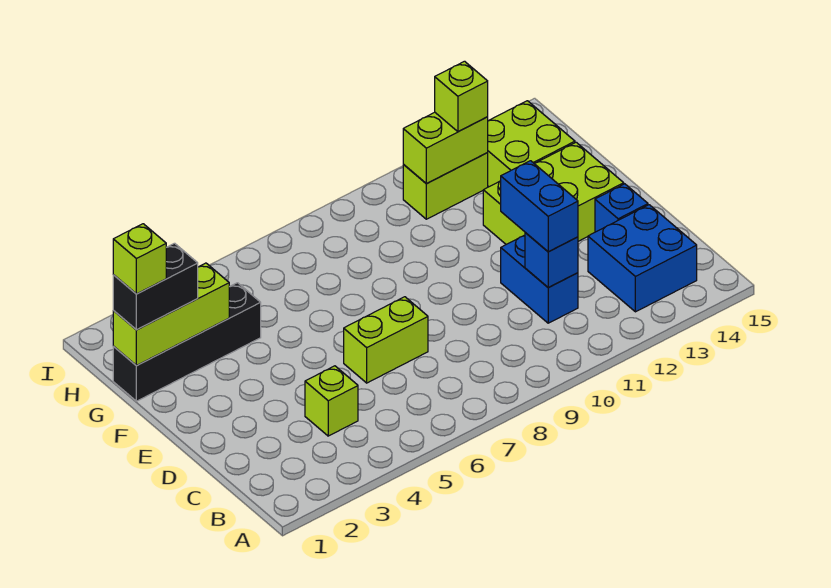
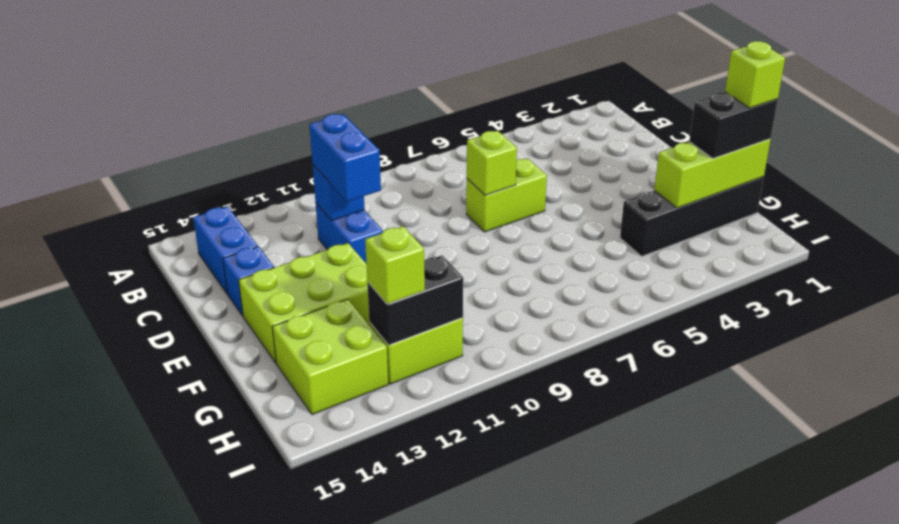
blue 2x2 brick [588,205,697,312] -> blue 1x2 brick [193,207,258,294]
lime 1x1 brick [305,366,358,436] -> lime 1x1 brick moved to [467,131,517,195]
lime 1x2 brick [403,112,488,184] -> black 1x2 brick [367,256,463,345]

